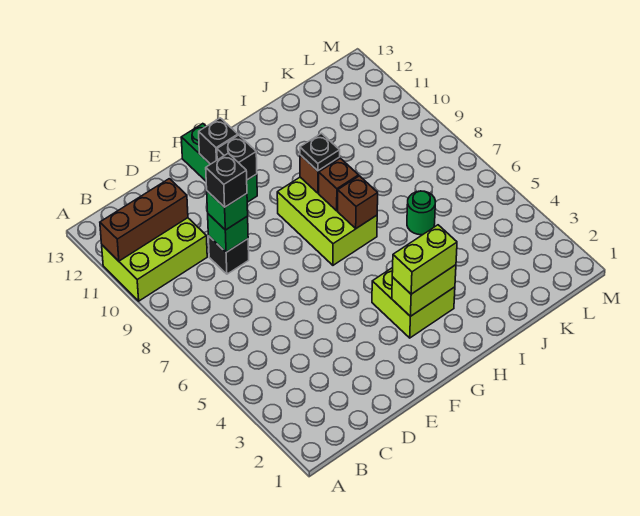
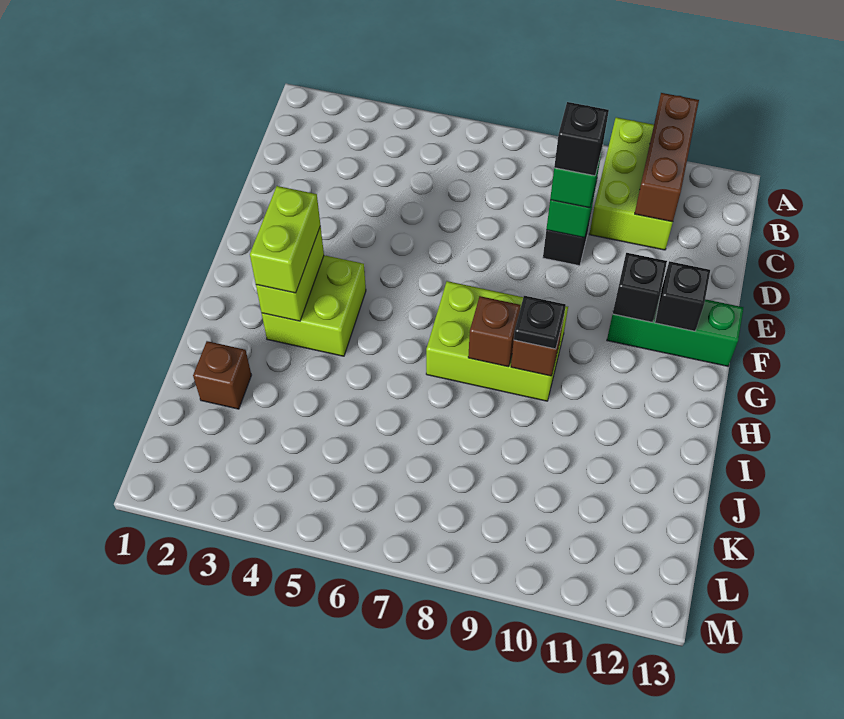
brown 1x1 brick [338,176,378,228] -> brown 1x1 brick moved to [193,341,251,409]
green 1x1 round brick [407,191,435,235] -> none

